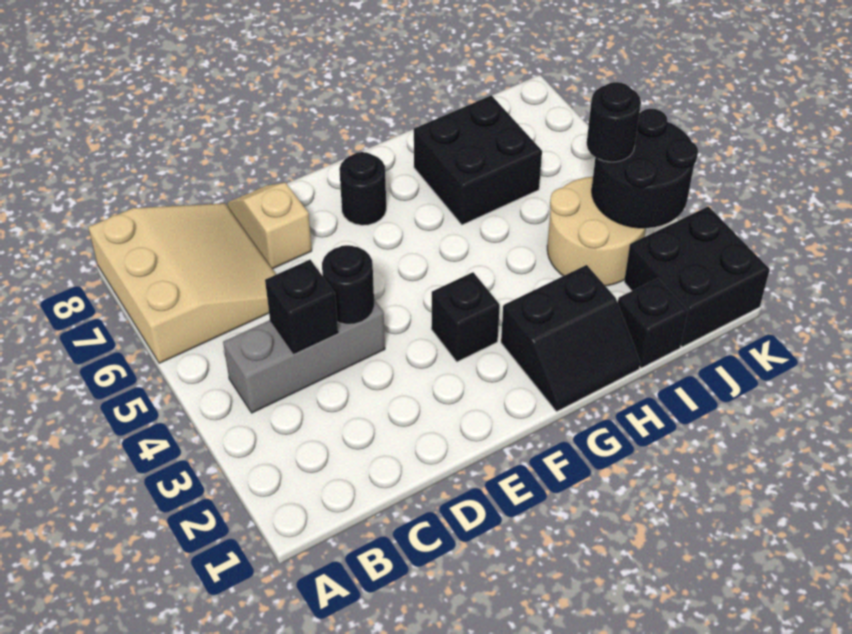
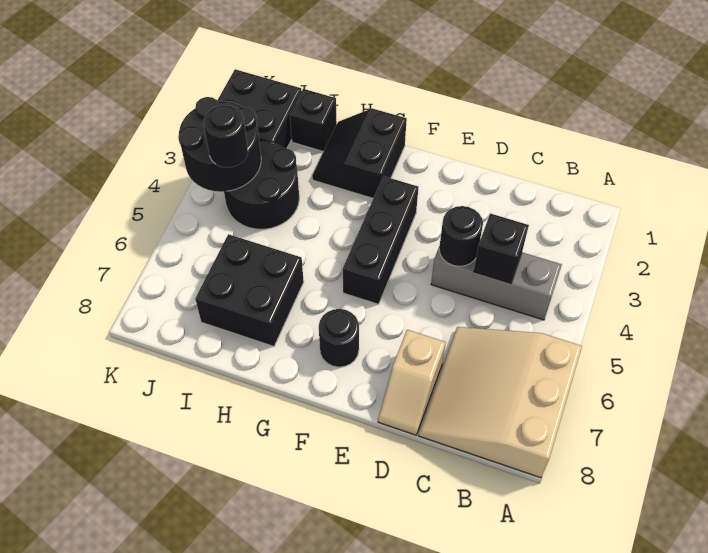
black 1x1 brick [431,272,500,362] -> black 1x3 brick [343,176,418,304]
black 2x2 slope [501,265,640,411] -> black 2x2 slope turned to [312,108,407,198]
tan 2x2 round brick [547,177,646,286] -> black 2x2 round brick [224,142,299,229]

